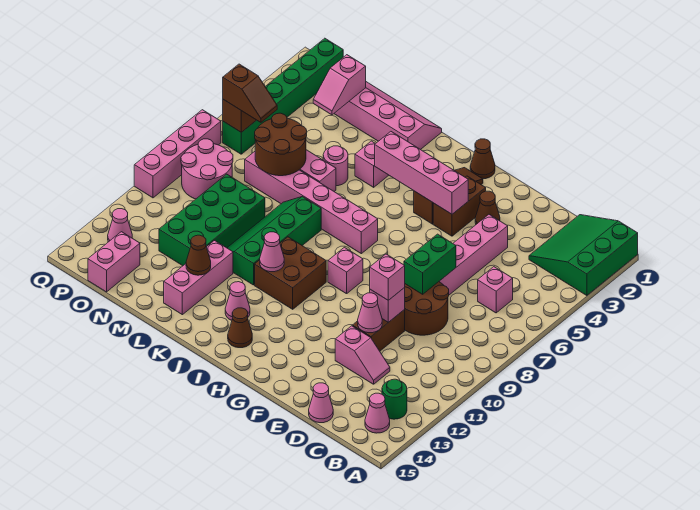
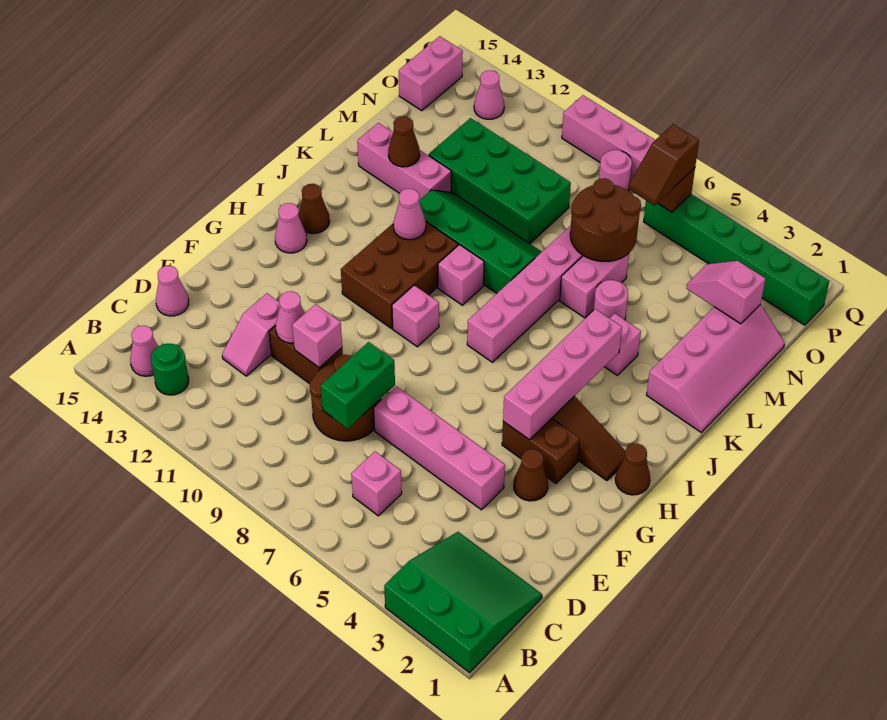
green 1x2 brick [404,234,456,294] -> green 1x2 brick turned to [320,342,395,428]
pink 1x1 brick [370,254,405,300] -> pink 1x1 brick moved to [438,245,484,305]
brown 2x2 brick [255,237,326,309] -> brown 2x3 brick [341,222,458,328]
pink 1x1 cone [225,282,250,320] -> pink 1x1 cone moved to [275,203,307,253]
pink 2x2 round brick [181,139,233,199] -> pink 1x1 round brick [599,150,632,191]
pink 1x2 brick [88,232,140,292] -> pink 1x2 brick turned to [399,36,463,110]

